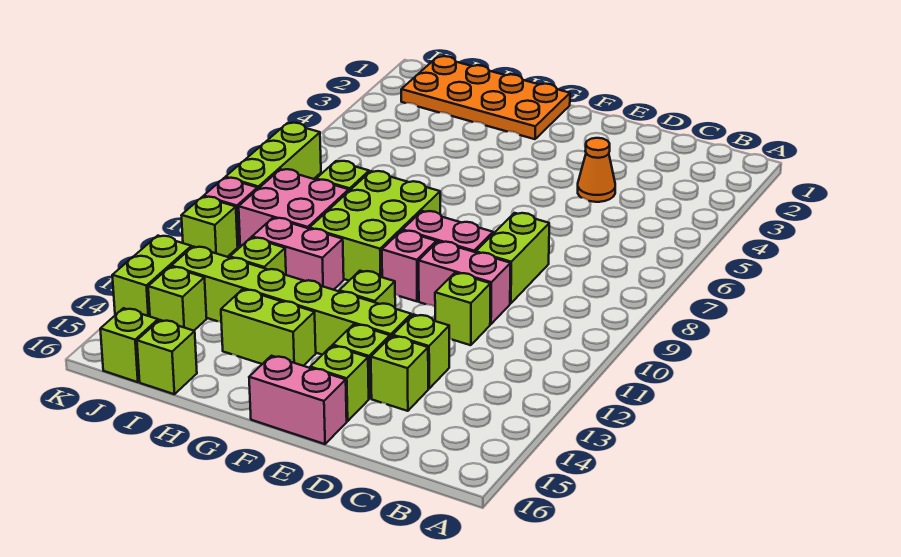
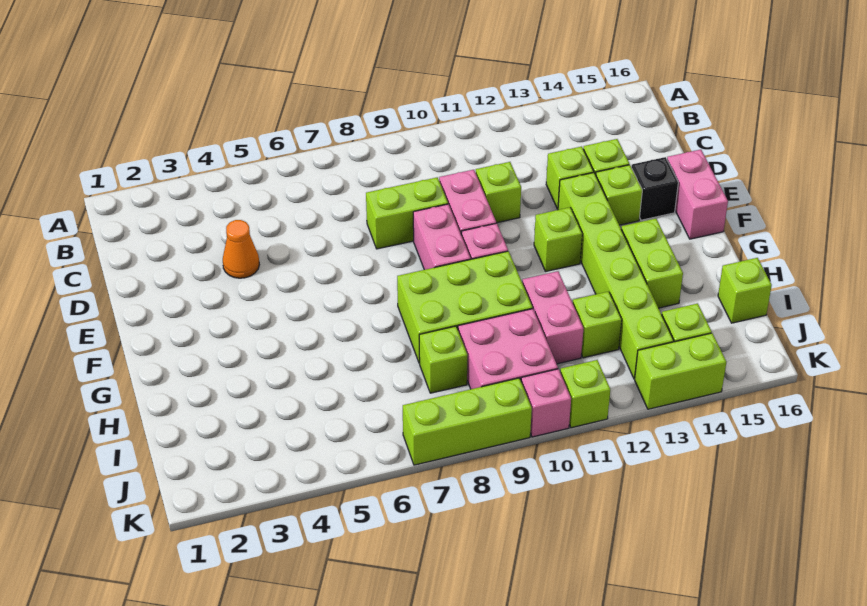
lime 1x1 brick [310,346,369,421] -> black 1x1 brick [632,157,678,220]
orange 2x4 plate [401,56,570,139] -> none
lime 1x1 brick [100,308,158,382] -> none

